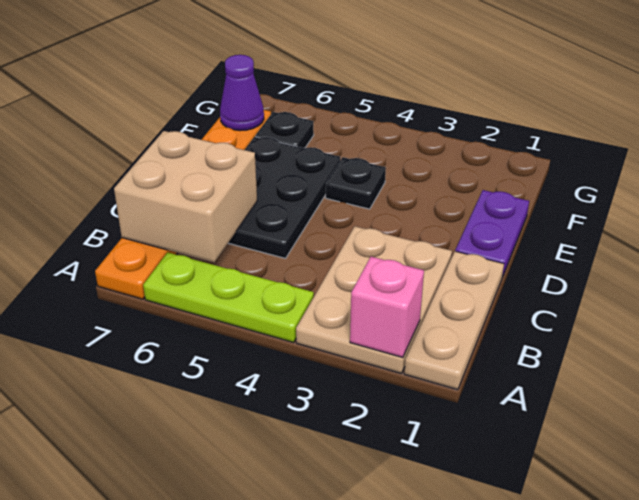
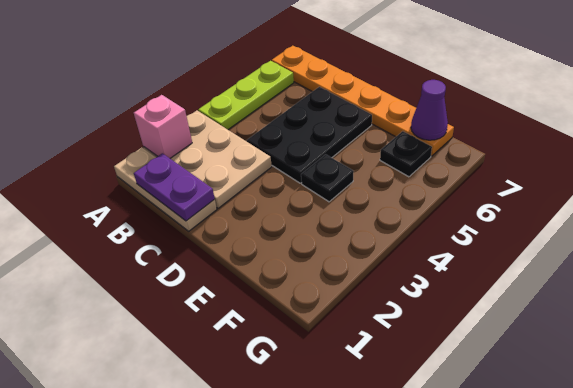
tan 2x2 brick [114,131,257,262] -> none
black 2x3 plate [228,137,340,258] -> black 2x3 plate turned to [247,87,372,183]
purple 1x2 plate [455,190,529,277] -> purple 1x2 plate moved to [134,153,215,221]

